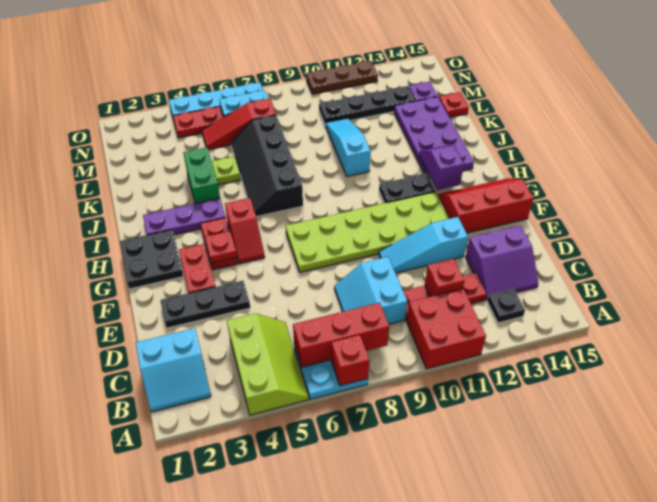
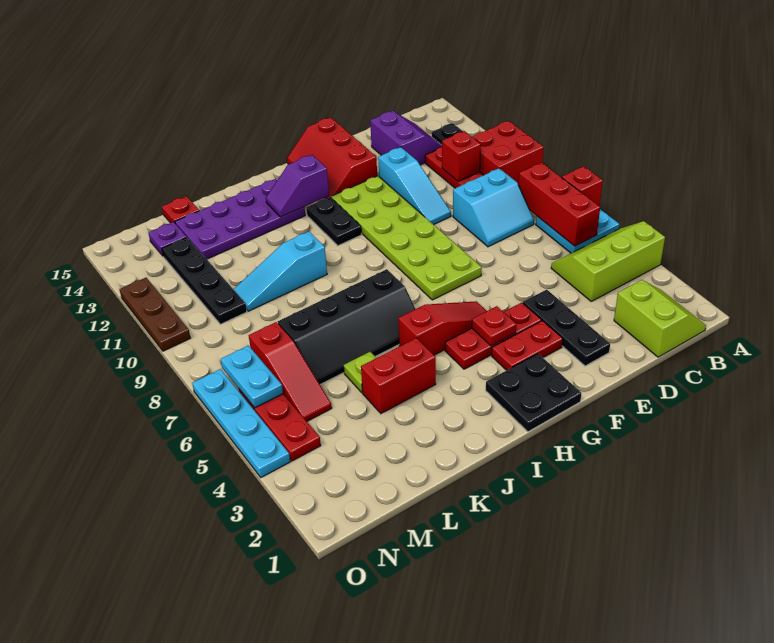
cyan 2x2 slope [136,328,211,412] -> lime 2x2 slope [614,280,706,357]
red 1x2 plate [201,218,238,270] -> red 1x3 plate [445,303,541,369]
red 1x2 slope [225,198,265,264] -> red 1x3 slope [398,301,486,355]
purple 1x3 plate [143,198,226,235] -> none
green 1x2 brick [183,147,220,203] -> red 1x2 brick [361,338,436,413]

